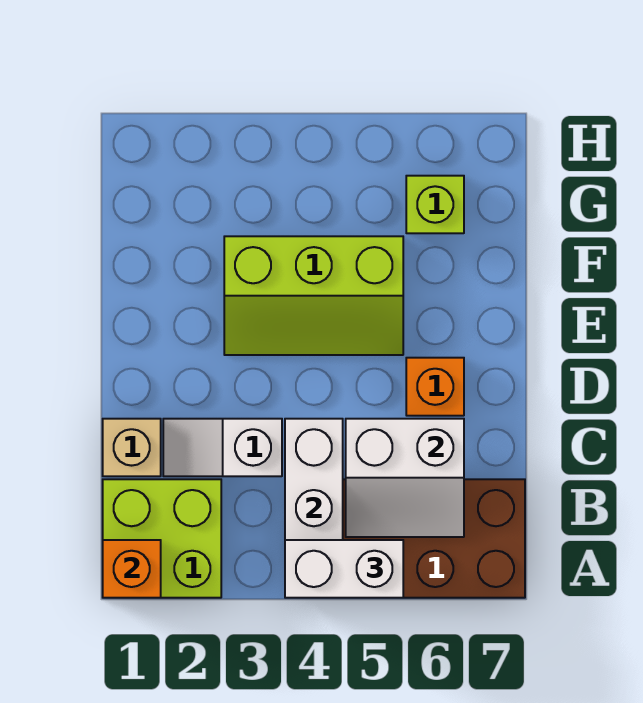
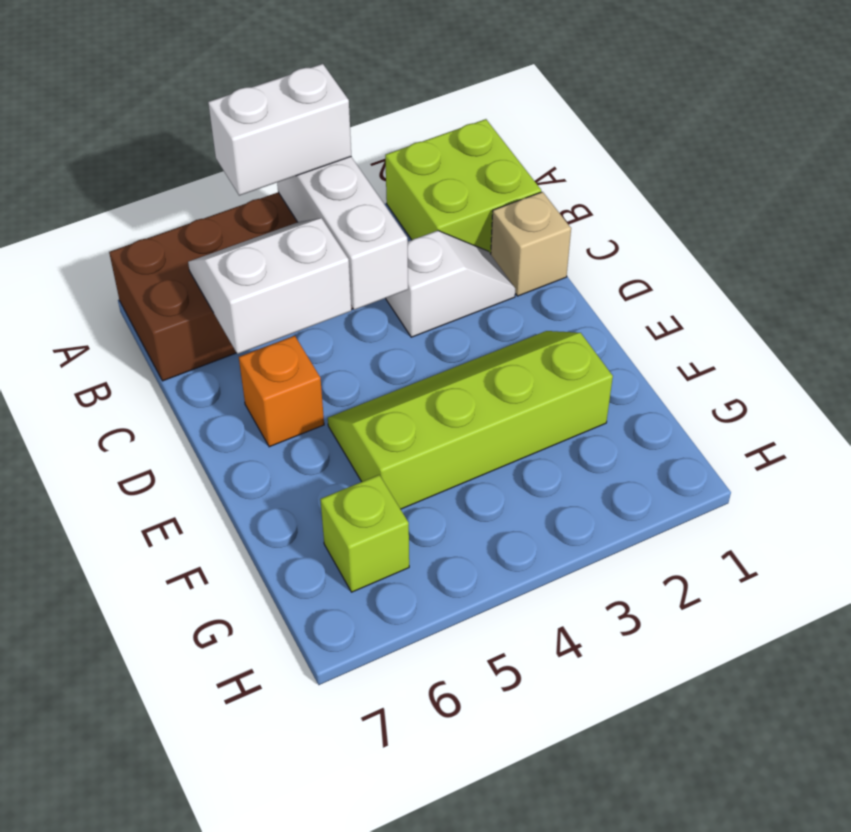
orange 1x1 brick [103,540,161,598] -> none
lime 2x3 slope [224,236,403,355] -> lime 2x4 slope [328,331,613,509]

